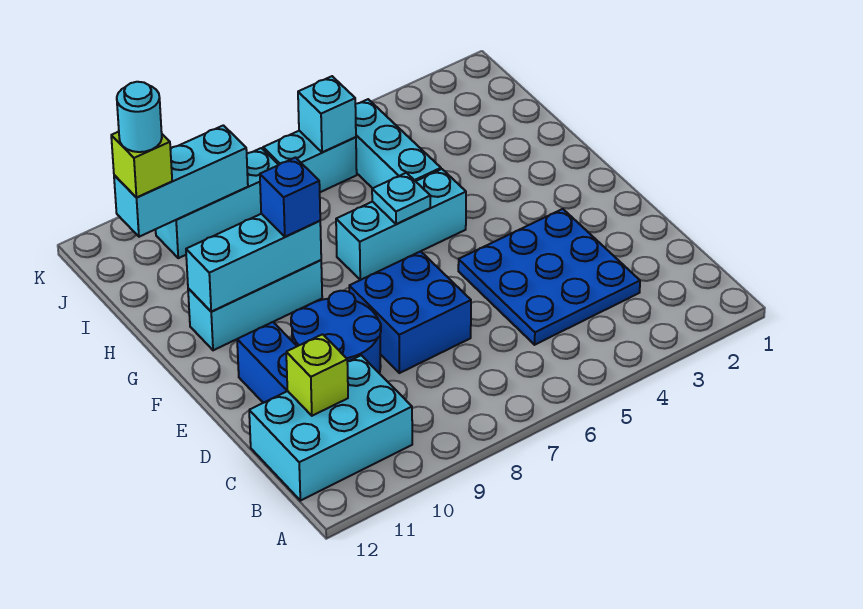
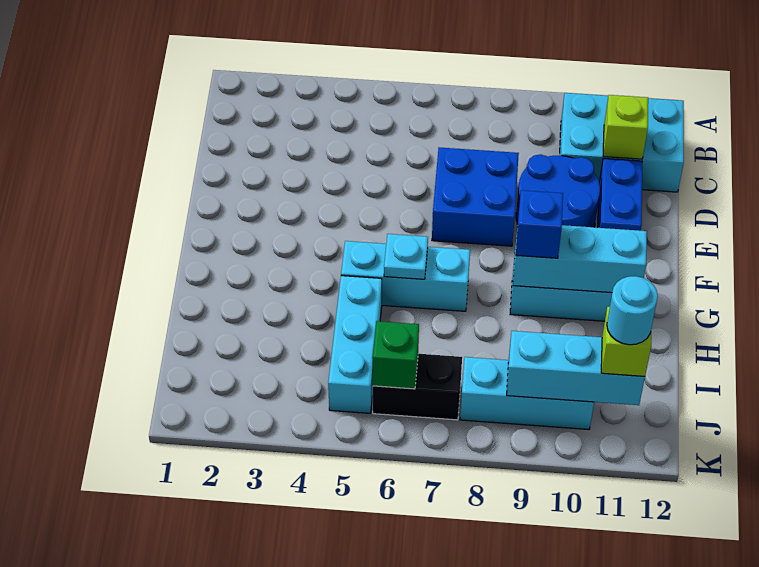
blue 3x3 plate [458,209,640,345] -> none
cyan 1x2 brick [263,131,357,192] -> black 1x2 brick [373,354,462,420]
cyan 1x1 brick [298,76,356,152] -> green 1x1 brick [372,321,419,389]

